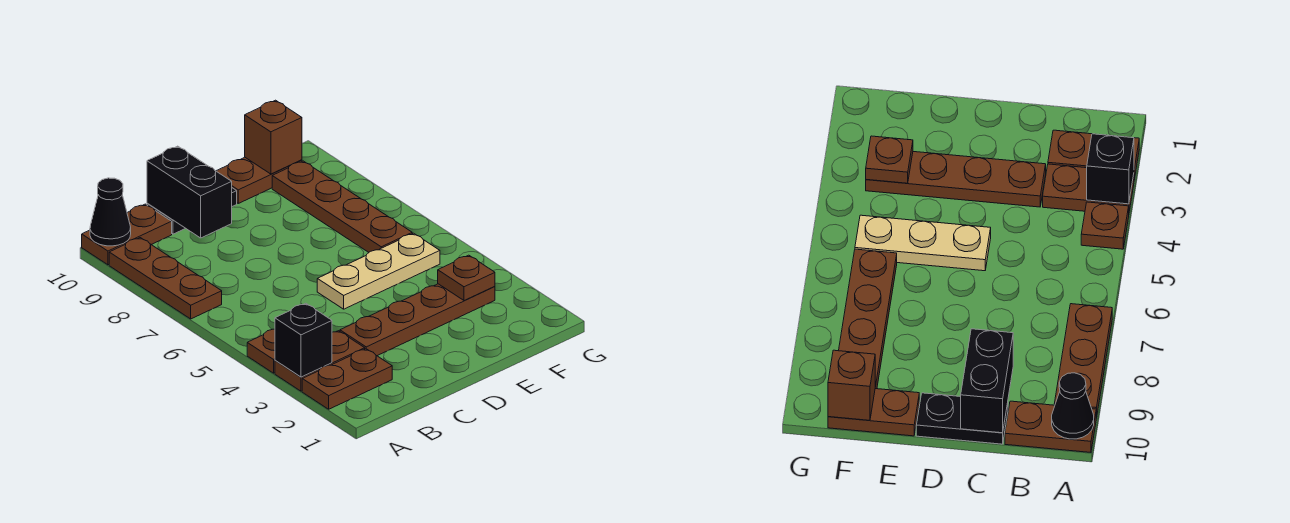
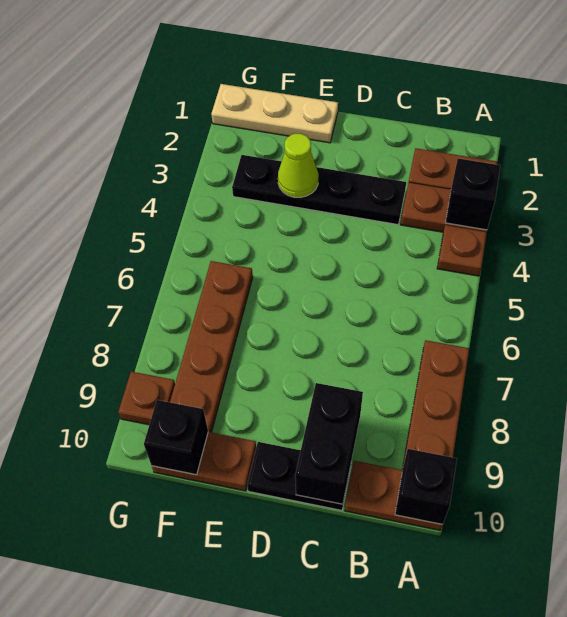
black 1x1 cone [90,178,131,246] -> black 1x1 brick [395,449,457,525]
brown 1x4 plate [340,284,495,356] -> black 1x4 plate [232,155,406,225]
tan 1x3 plate [317,233,440,309] -> tan 1x3 plate moved to [211,84,338,143]
none -> lime 1x1 cone [278,134,319,197]
brown 1x1 plate [438,255,495,301] -> brown 1x1 plate moved to [118,372,175,425]
brown 1x1 brick [245,100,302,174] -> black 1x1 brick [144,400,208,475]

